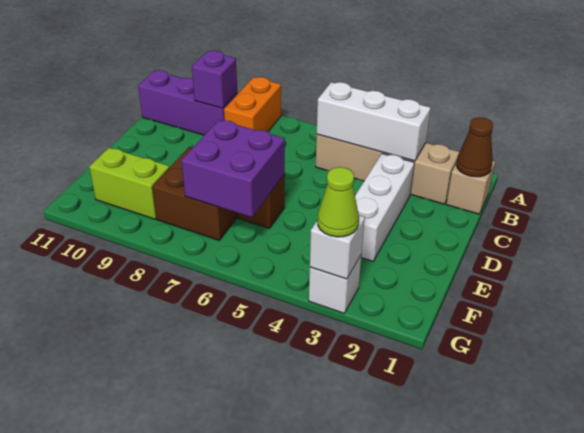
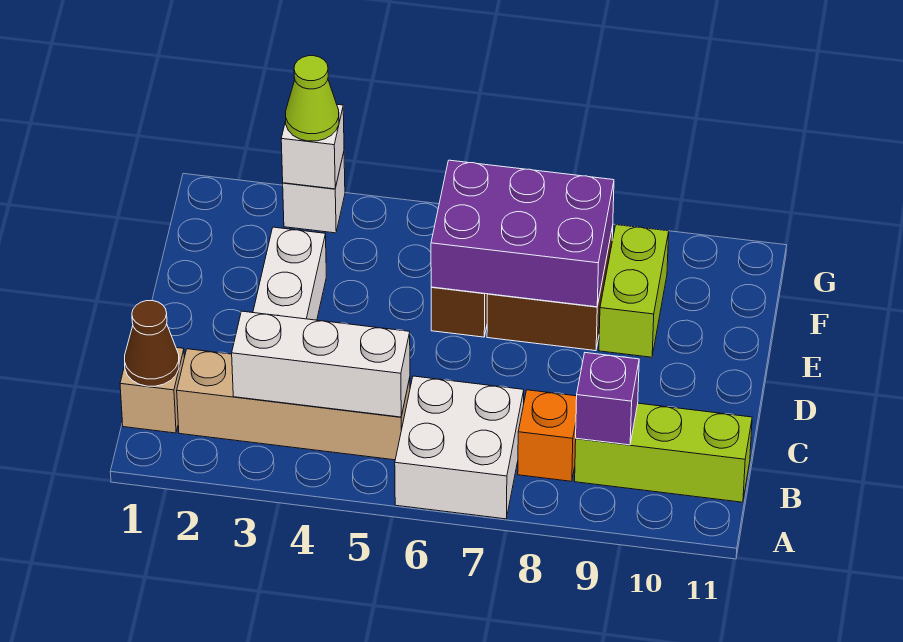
none -> white 2x2 brick [395,376,524,519]
orange 1x2 brick [224,77,281,132] -> orange 1x1 brick [518,390,577,481]
purple 1x3 brick [138,70,237,135] -> lime 1x3 brick [575,403,752,502]
purple 2x2 brick [181,120,285,217] -> purple 2x3 brick [431,160,614,307]
lime 1x2 brick [89,148,170,219] -> lime 1x2 brick turned to [599,225,669,357]

